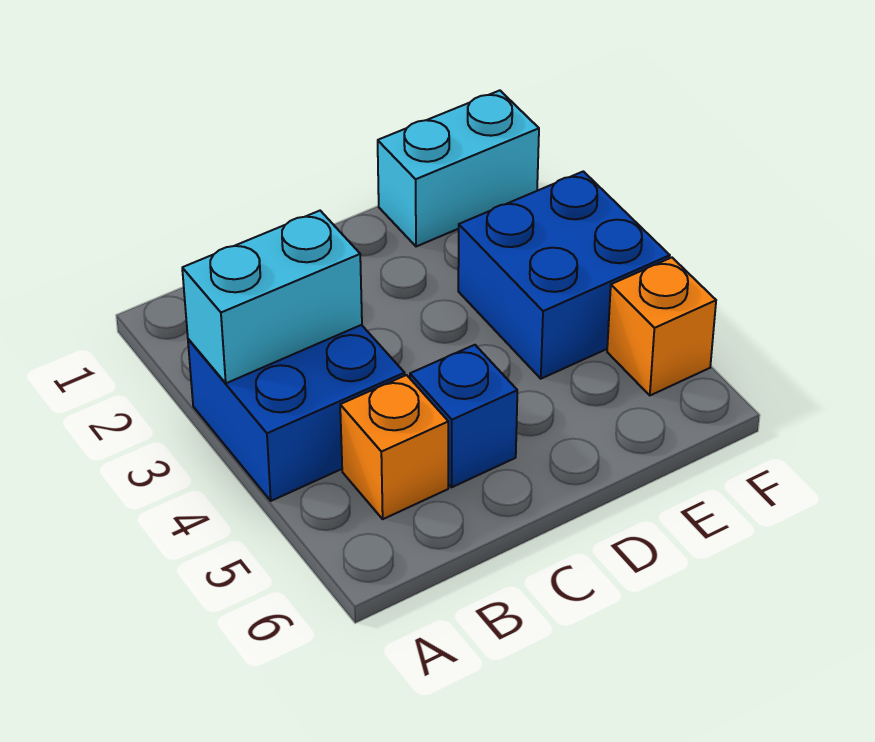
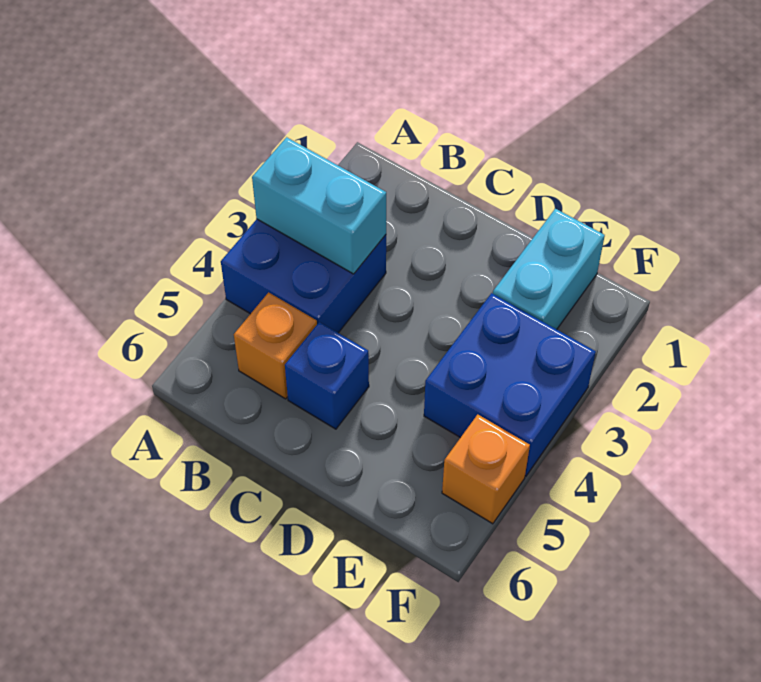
cyan 1x2 brick [378,90,539,247] -> cyan 1x2 brick turned to [493,209,605,329]

